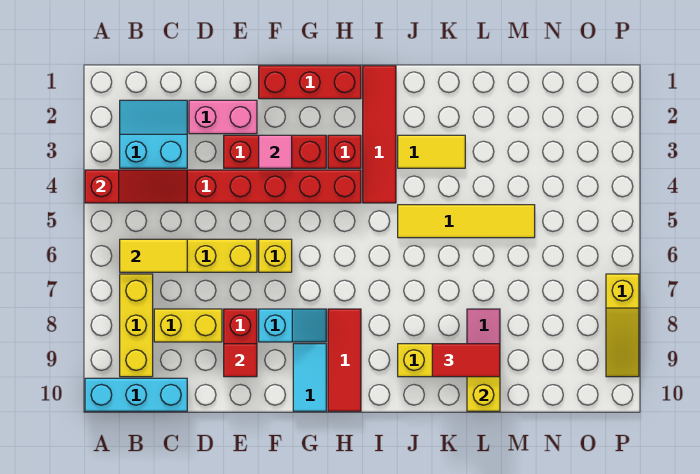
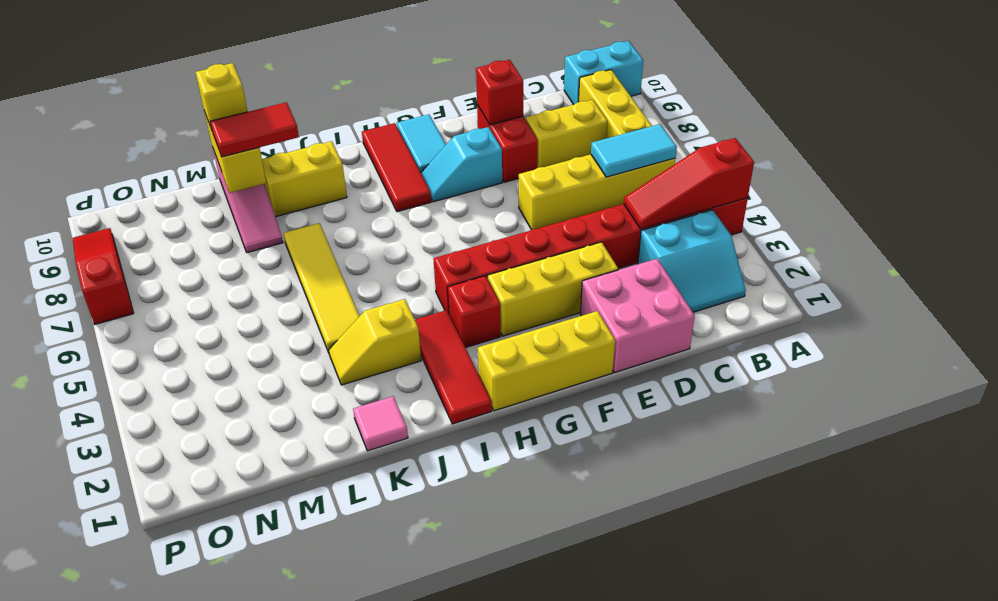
cyan 1x3 brick [85,378,187,411] -> cyan 1x2 brick [564,41,643,105]
yellow 1x2 tile [120,239,187,272] -> cyan 1x2 tile [591,124,677,177]
pink 1x2 brick [189,100,257,134] -> pink 2x2 brick [581,259,695,373]
red 1x3 brick [224,135,326,168] -> yellow 1x3 brick [487,242,618,336]
red 1x1 tile [224,344,257,377] -> red 1x1 brick [476,60,523,125]
red 1x3 brick [259,66,361,99] -> yellow 1x3 brick [478,311,615,411]
pink 1x1 tile [259,135,292,168] -> pink 1x1 tile moved to [353,396,408,451]
yellow 1x1 brick [259,239,292,272] -> yellow 1x1 brick moved to [195,63,247,130]
red 1x4 tile [363,66,396,203] -> red 1x3 tile [415,310,492,424]
yellow 1x2 tile [398,135,465,168] -> yellow 1x2 slope [329,299,421,385]
yellow 1x4 tile [398,205,535,238] -> yellow 1x4 tile turned to [284,223,360,352]
yellow 1x3 slope [606,274,639,377] -> red 1x3 slope [73,228,134,324]

